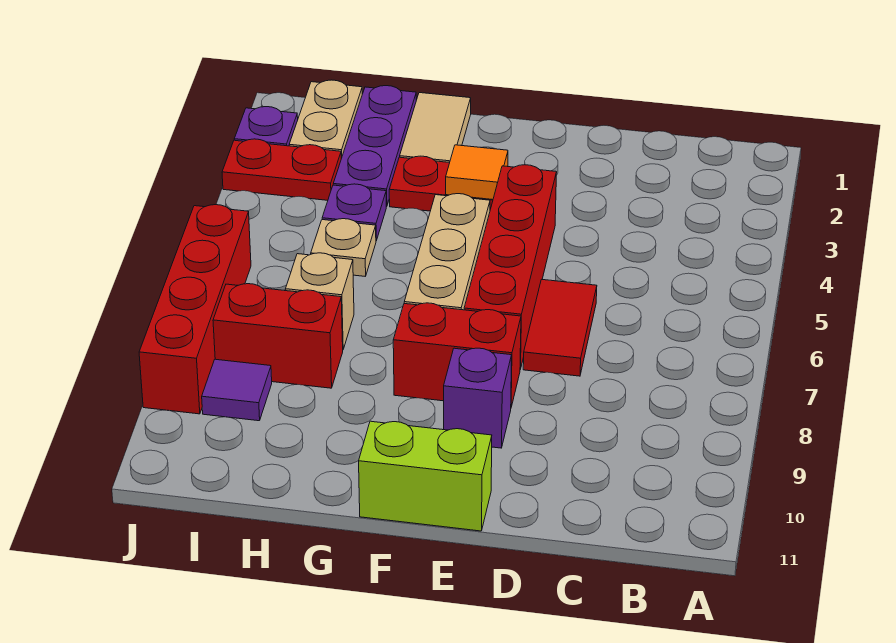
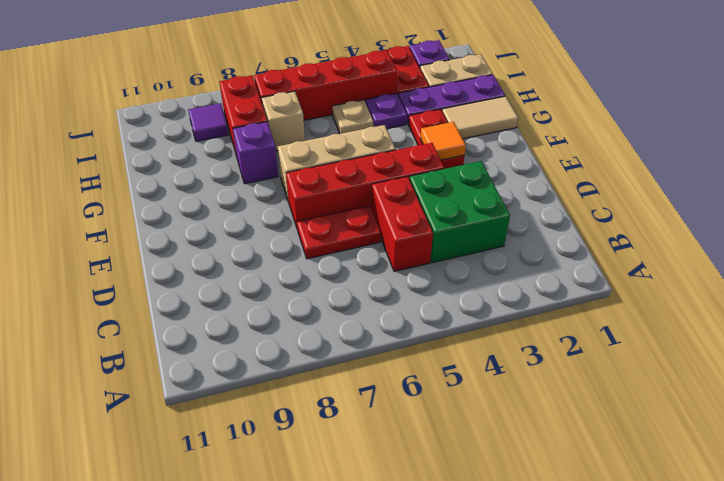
none -> green 2x2 brick [410,161,510,263]
red 1x2 tile [523,280,597,376] -> red 1x2 plate [297,206,381,259]
red 1x2 brick [393,303,521,407] -> red 1x2 brick moved to [372,177,433,271]
purple 1x1 brick [444,348,512,448] -> purple 1x1 brick moved to [233,122,278,184]
lime 1x2 brick [359,421,492,531] -> none
red 1x4 brick [139,205,251,414] -> red 1x4 brick moved to [254,51,397,120]

